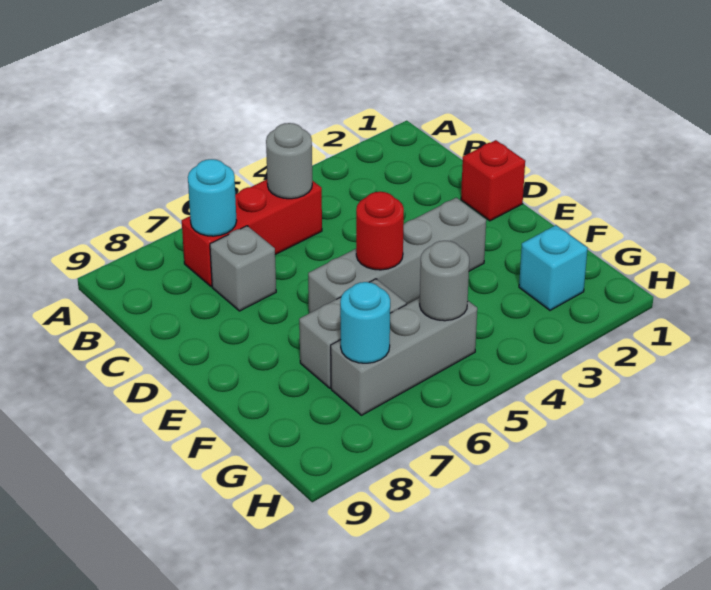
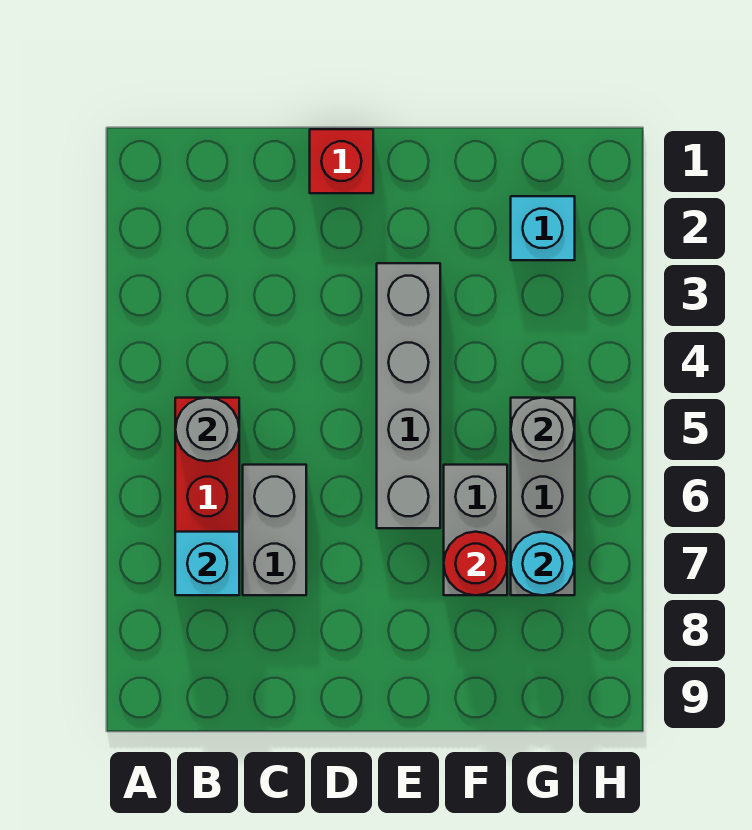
cyan 1x1 round brick [188,159,237,236] -> cyan 1x1 brick [175,532,239,595]
grey 1x1 brick [210,226,276,311] -> grey 1x2 brick [243,465,306,595]
red 1x1 round brick [356,192,404,270] -> red 1x1 round brick moved to [444,532,507,595]

